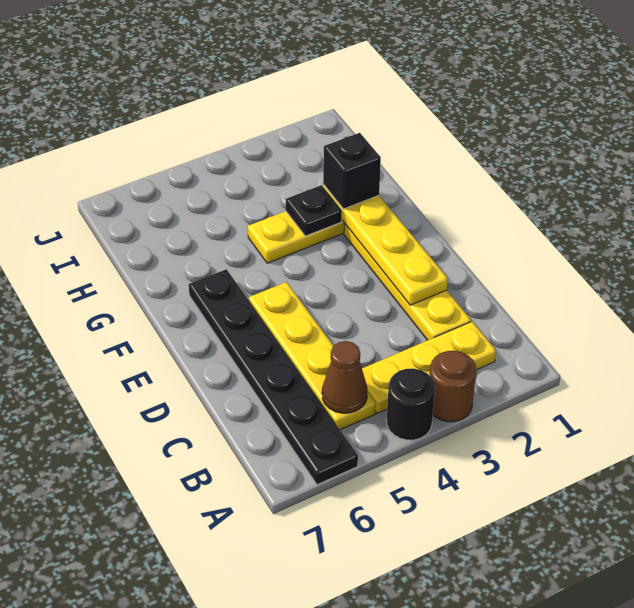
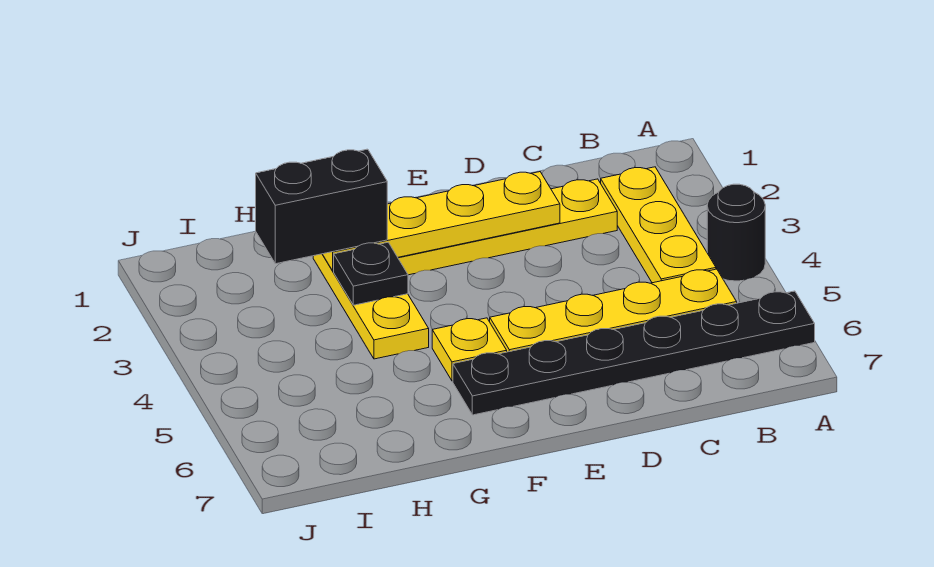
brown 1x1 round brick [430,351,476,422] -> none
brown 1x1 cone [322,341,367,413] -> none
none -> yellow 1x1 plate [432,318,507,381]
black 1x1 brick [323,133,381,209] -> black 1x2 brick [256,149,387,264]

